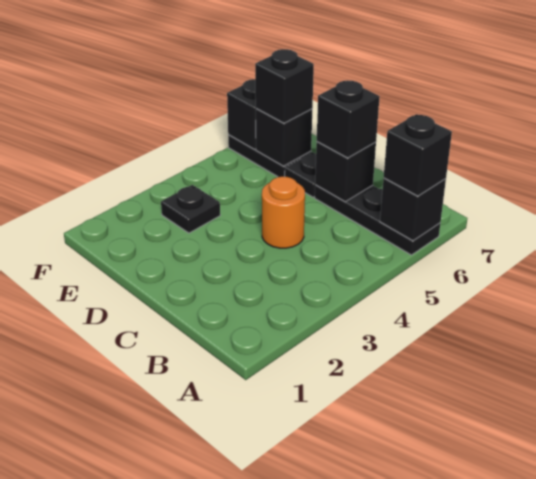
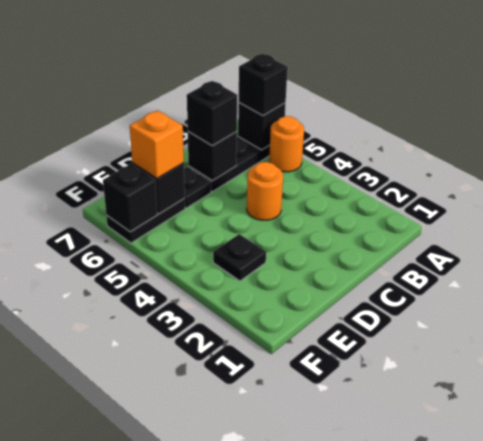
none -> orange 1x1 round brick [269,116,304,172]
black 1x1 brick [255,49,314,123] -> orange 1x1 brick [130,110,184,178]

